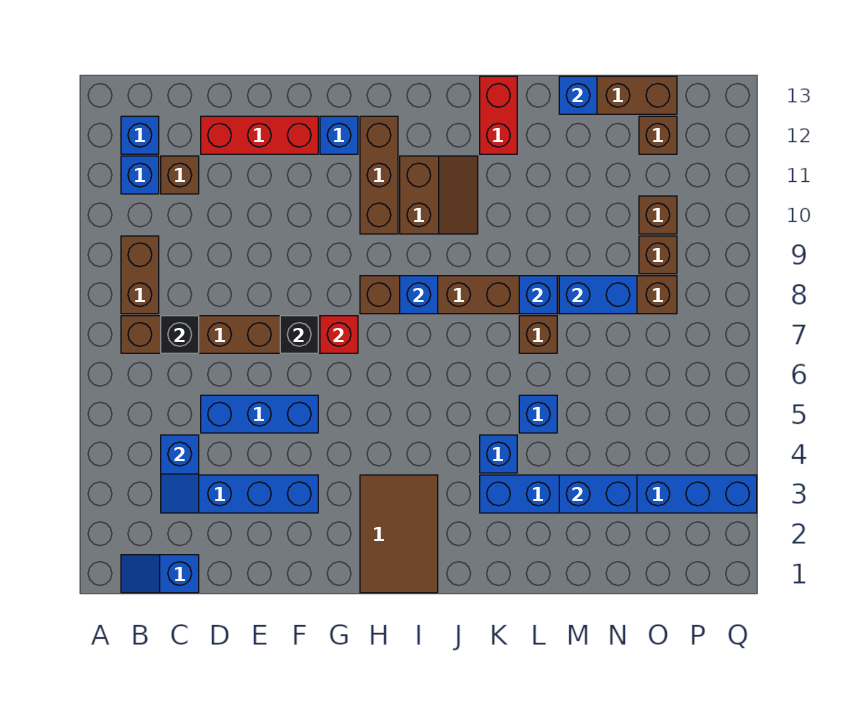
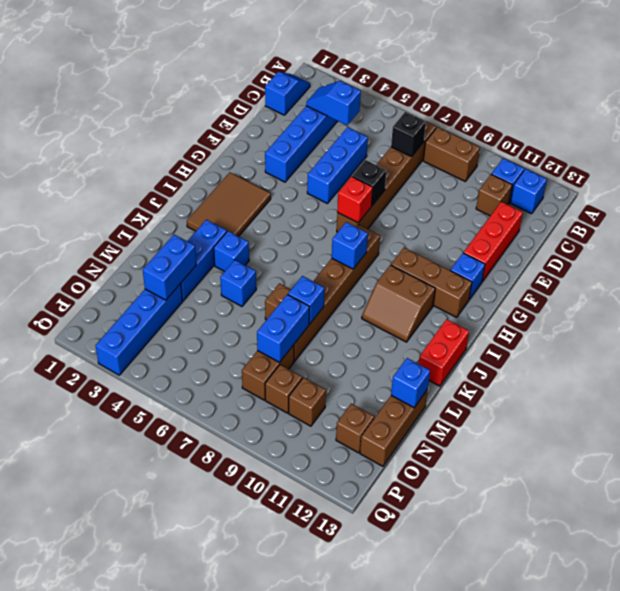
brown 2x3 tile [360,475,438,593] -> brown 2x3 tile turned to [187,172,271,236]
red 1x2 brick [480,76,517,154] -> red 1x2 brick turned to [419,319,469,386]

